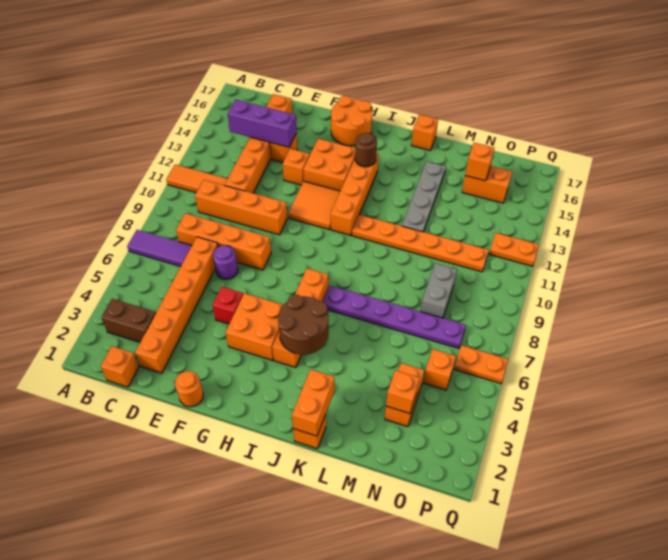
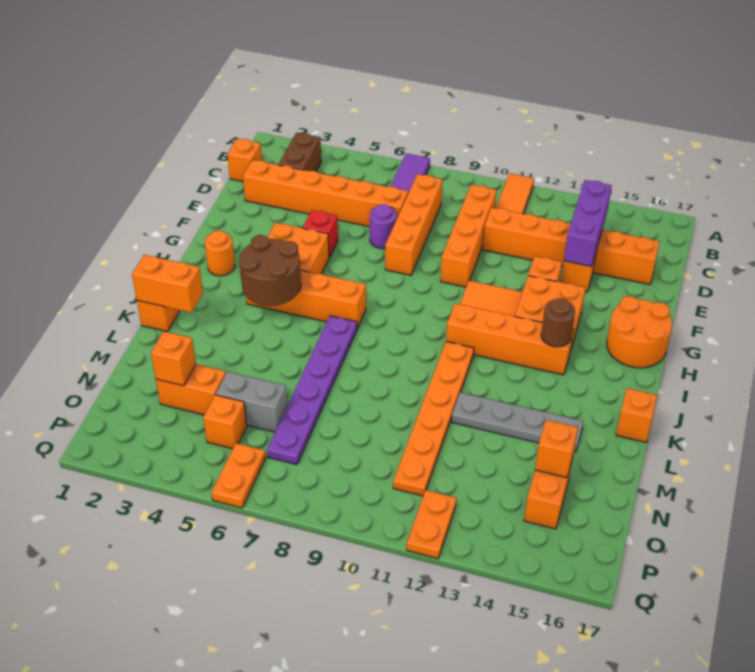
orange 1x1 round brick [175,371,203,407] -> orange 1x1 round brick moved to [205,231,235,276]
grey 1x2 brick [421,263,457,318] -> grey 1x2 brick moved to [216,372,288,432]

